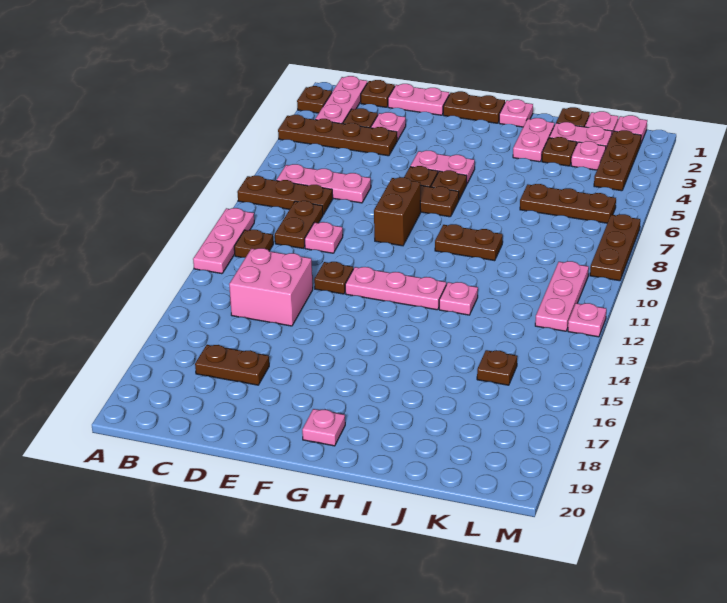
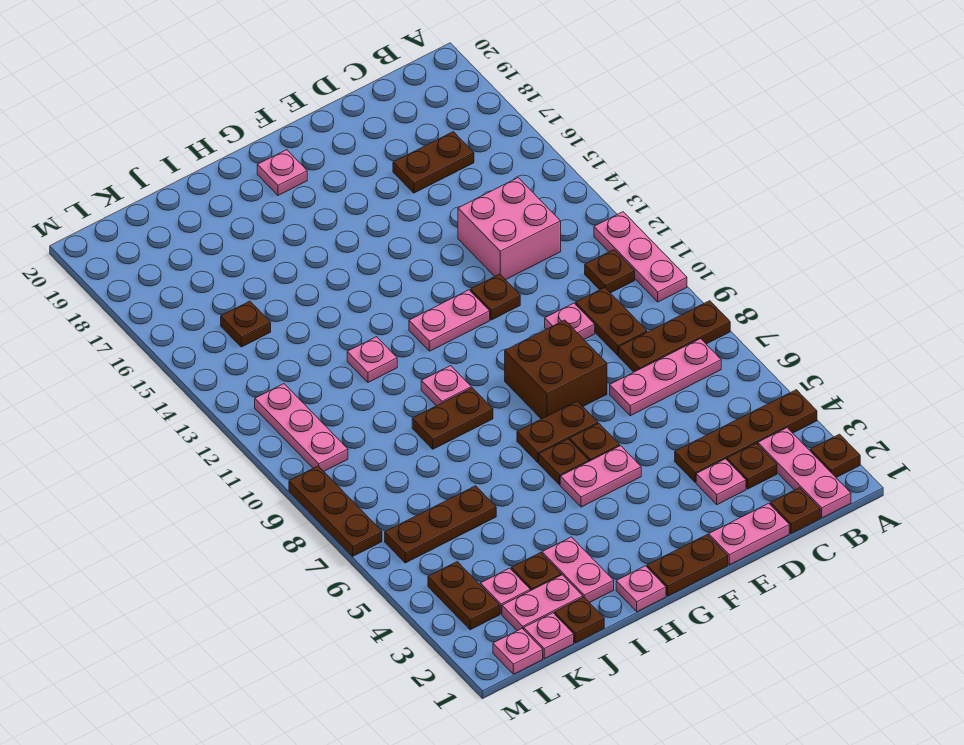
brown 1x2 brick [374,177,421,246] -> brown 2x2 brick [505,320,607,419]
pink 1x3 plate [345,267,446,310] -> pink 1x2 plate [409,290,490,351]
brown 1x3 plate [594,130,641,191] -> brown 1x2 plate [428,562,500,630]
pink 1x1 plate [568,303,606,337] -> pink 1x1 plate moved to [421,366,471,406]

